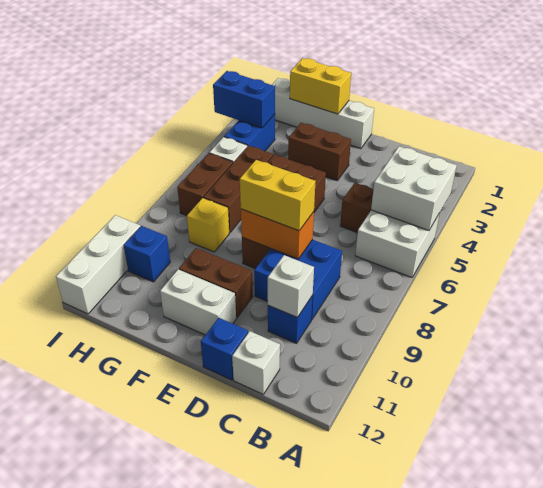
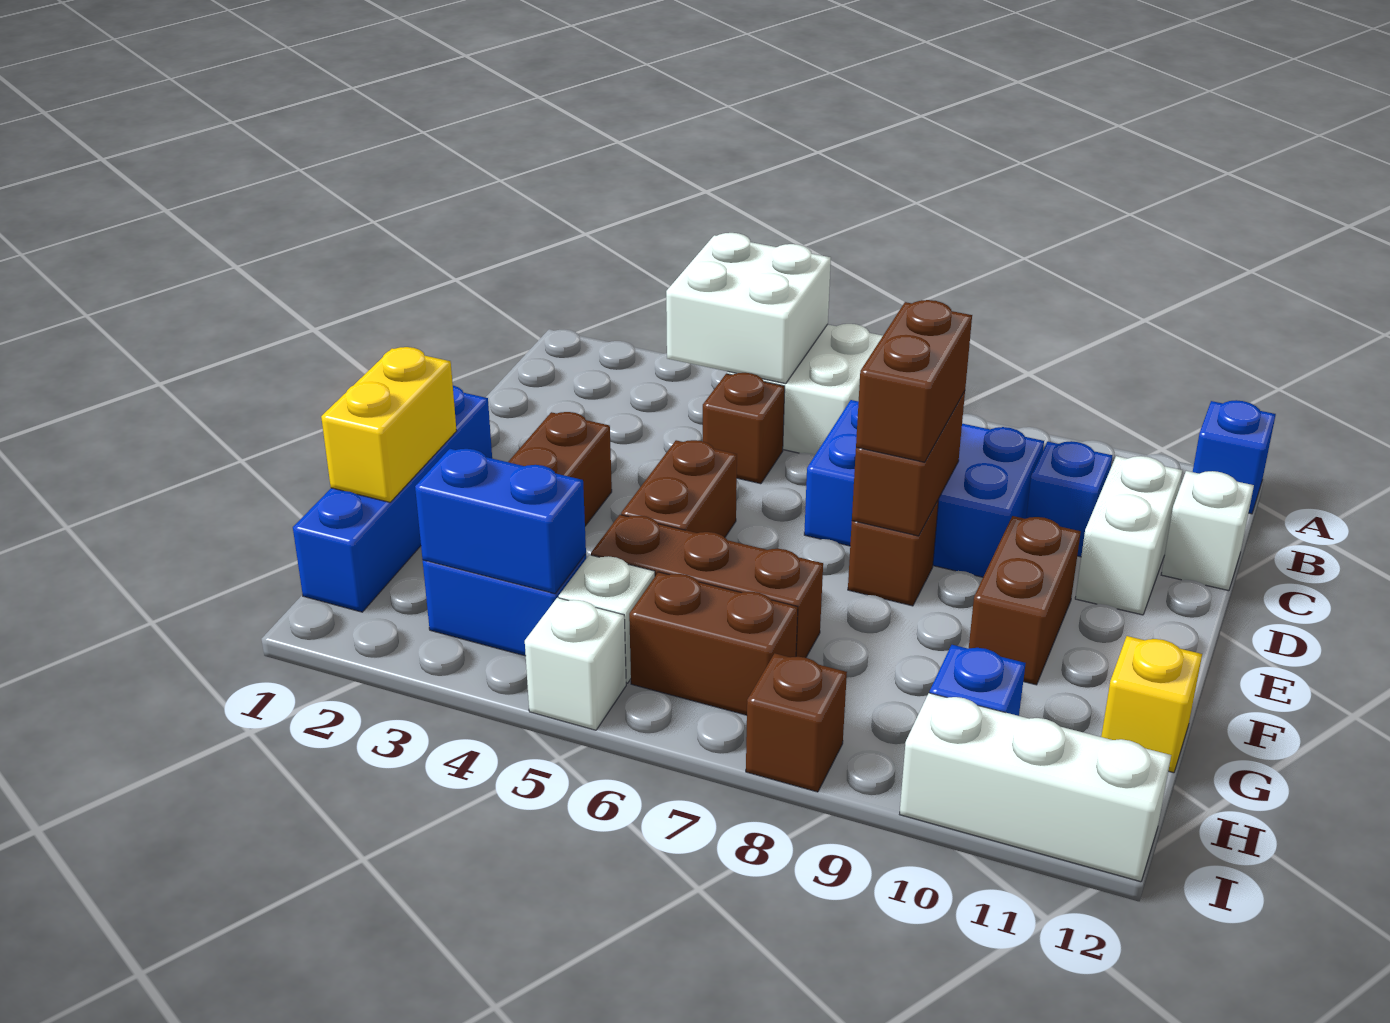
blue 2x2 brick [254,240,342,320] -> blue 2x3 brick [804,400,1044,577]
white 1x1 brick [268,255,314,318] -> white 1x1 brick moved to [525,598,626,730]
orange 1x2 brick [241,209,314,259] -> brown 1x2 brick [852,391,965,536]
yellow 1x2 brick [240,160,316,231] -> brown 1x2 brick [856,300,972,462]
blue 1x1 brick [201,318,248,380] -> blue 1x1 brick moved to [1193,400,1276,514]
white 1x4 brick [272,78,374,149] -> blue 1x4 brick [293,386,492,612]
white 1x2 brick [160,269,236,335] -> white 1x2 brick moved to [1075,456,1182,615]
yellow 1x1 brick [187,198,229,252] -> yellow 1x1 brick moved to [1101,636,1202,773]
blue 1x2 brick [213,71,275,128] -> blue 1x2 brick turned to [415,449,586,594]
none -> brown 1x1 brick [746,653,847,792]

